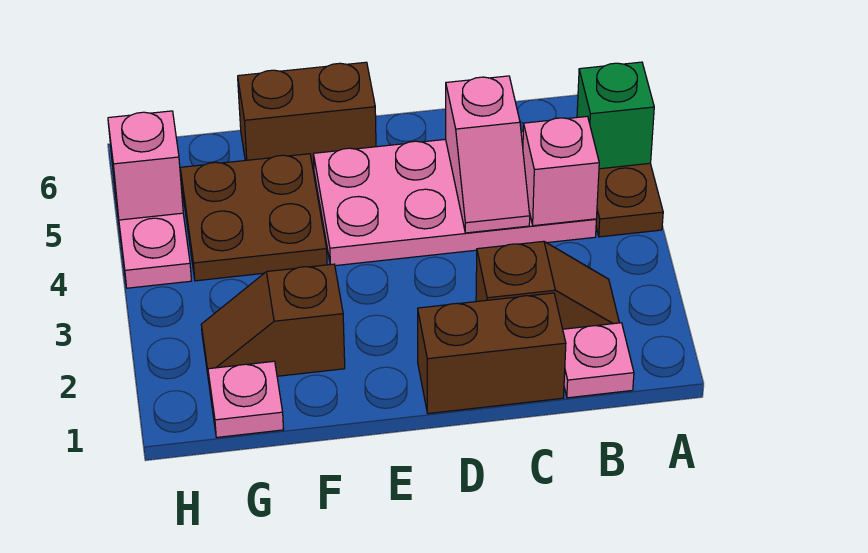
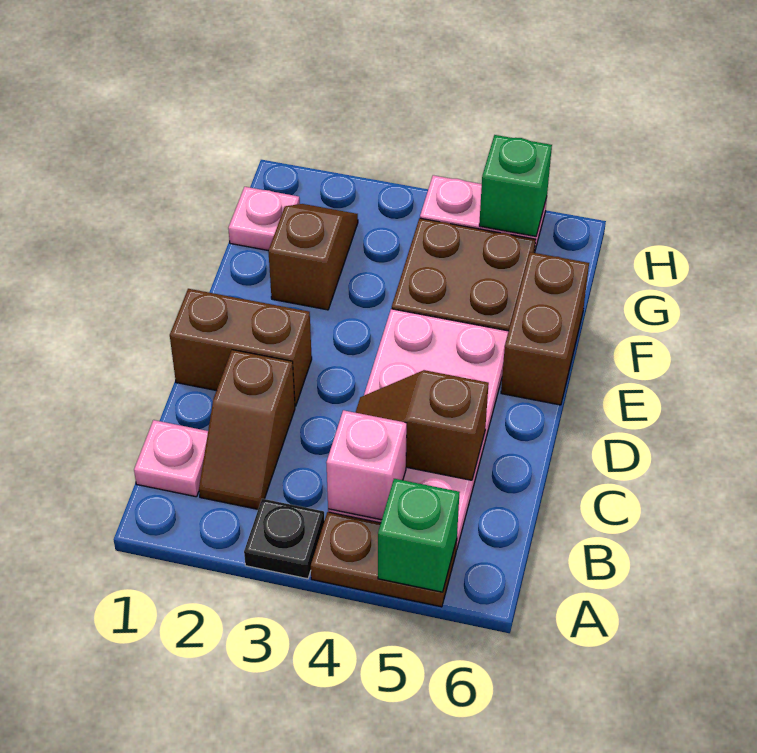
none -> black 1x1 plate [244,499,325,579]
brown 1x2 brick [418,293,566,414] -> brown 1x2 brick turned to [170,289,312,406]
pink 1x2 slope [446,76,530,233] -> brown 1x2 slope [355,370,489,480]
pink 1x1 brick [108,111,183,220] -> green 1x1 brick [479,135,552,236]

